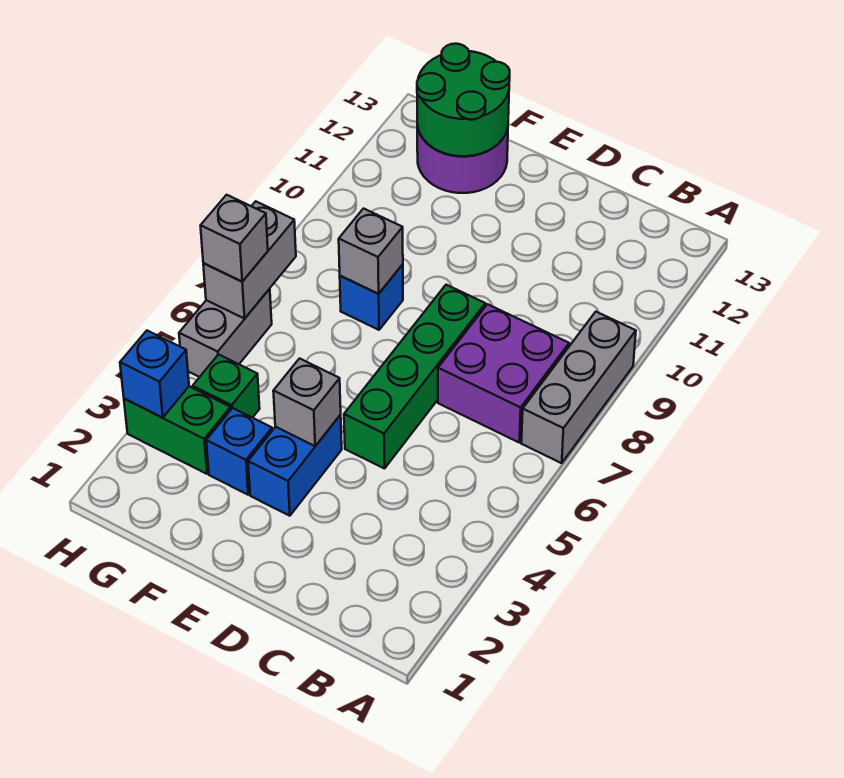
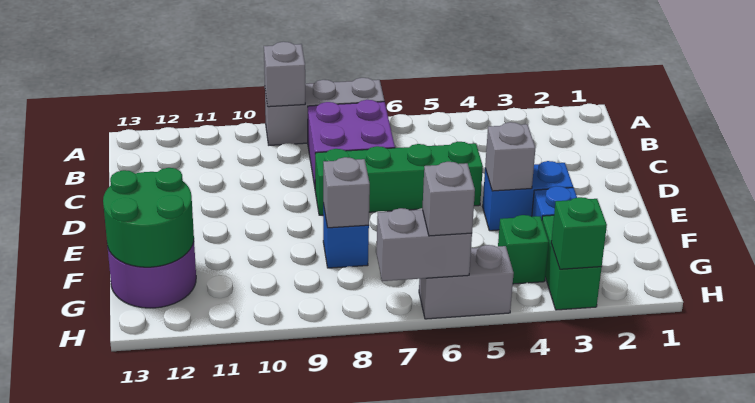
none -> grey 1x1 brick [264,42,305,107]
blue 1x1 brick [120,331,189,418] -> green 1x1 brick [551,197,607,269]

